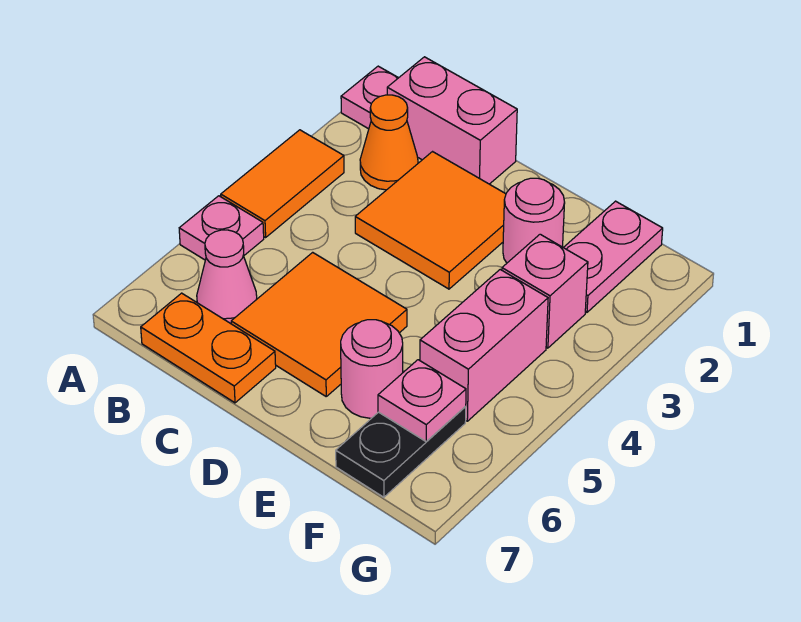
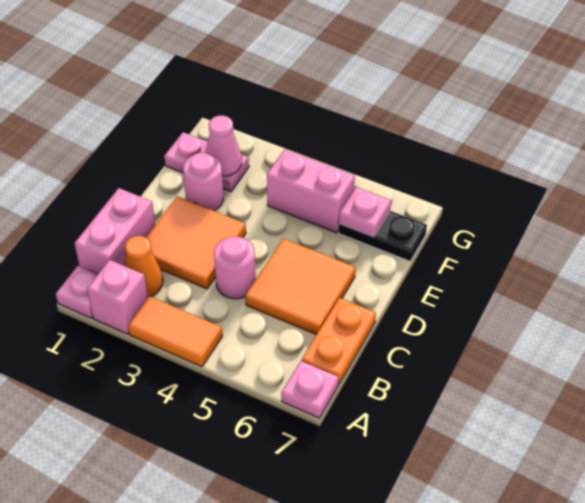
pink 1x1 plate [179,196,264,260] -> pink 1x1 plate moved to [281,361,339,418]
pink 1x1 cone [197,230,257,324] -> pink 1x1 cone moved to [205,116,242,176]
pink 1x1 round brick [341,320,403,418] -> pink 1x1 round brick moved to [214,237,256,299]
pink 1x1 brick [502,234,588,348] -> pink 1x1 brick moved to [87,260,148,334]

